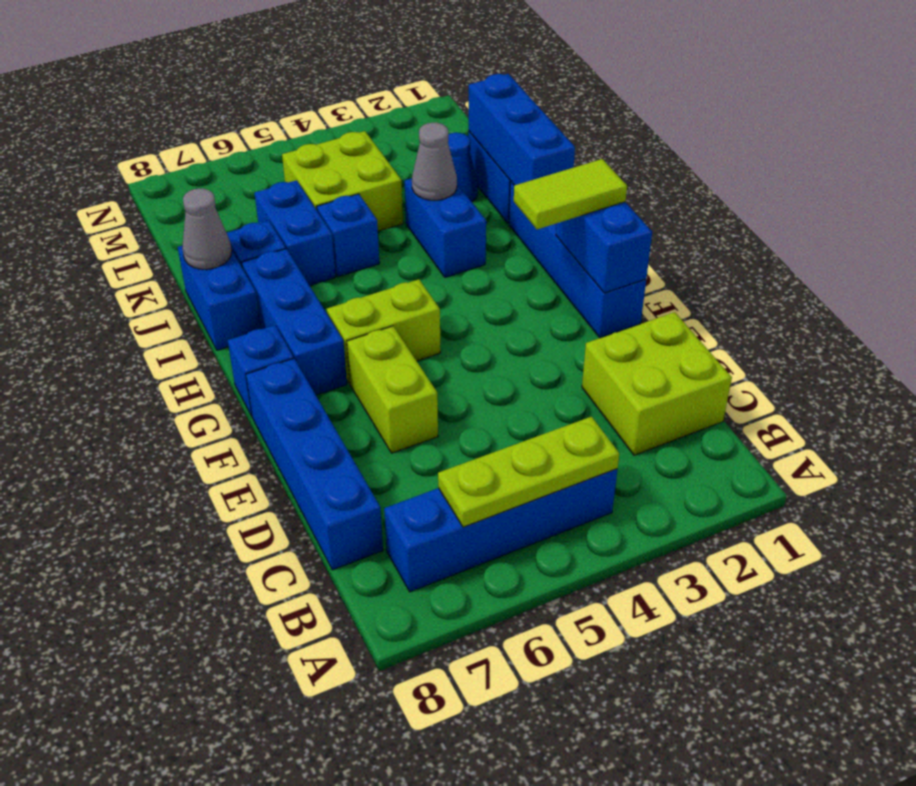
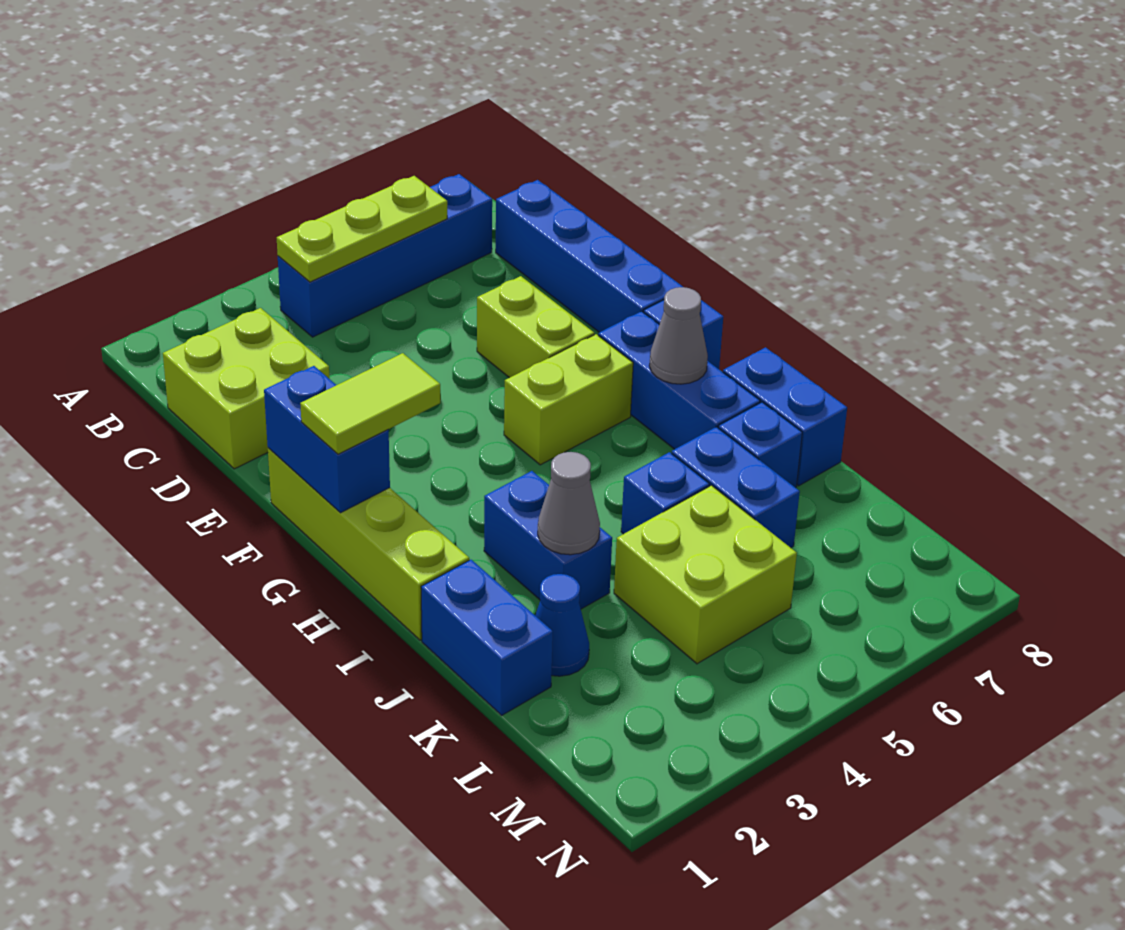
blue 1x4 brick [509,181,646,338] -> lime 1x4 brick [268,448,469,640]
blue 1x3 brick [469,74,575,185] -> none
grey 1x1 cone [182,188,232,269] -> grey 1x1 cone moved to [649,287,708,384]

